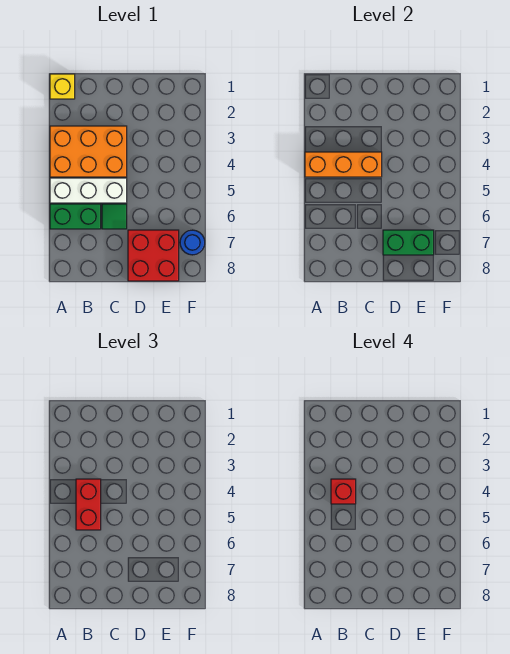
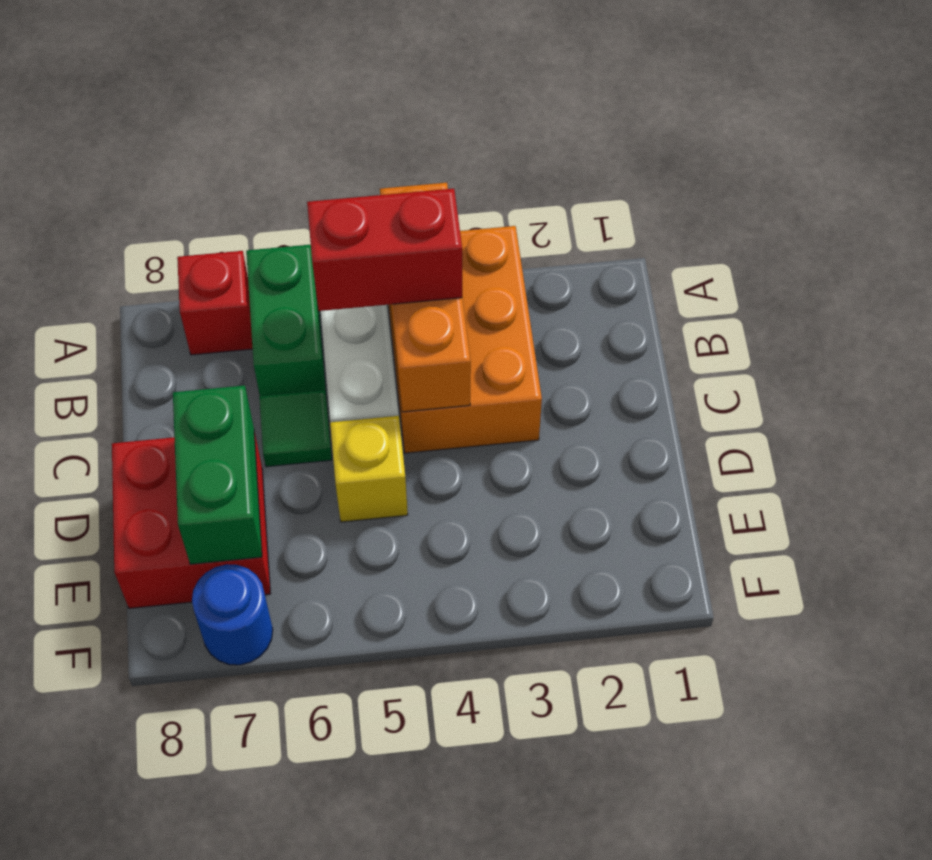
yellow 1x1 brick [50,74,75,99] -> yellow 1x1 brick moved to [330,416,408,522]
red 1x1 brick [331,479,356,504] -> red 1x1 brick moved to [177,251,253,355]

